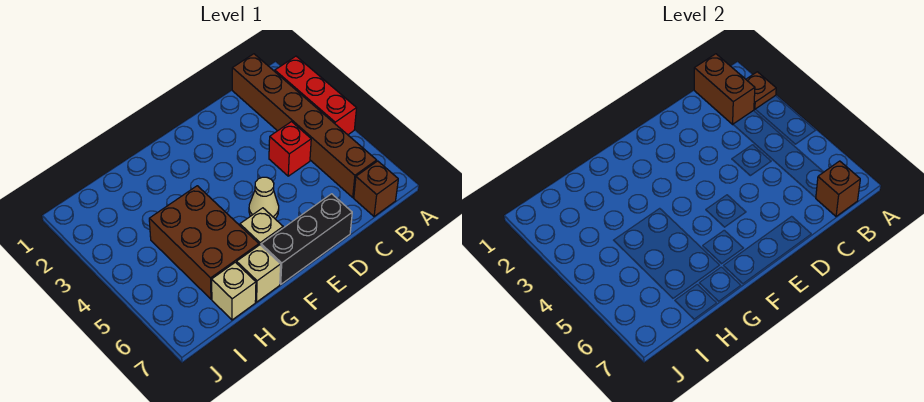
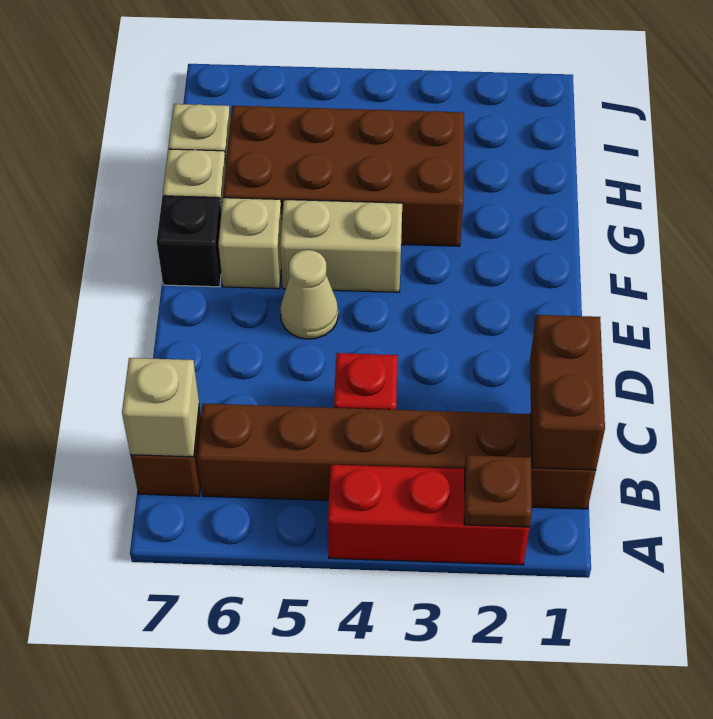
brown 1x2 brick [694,54,755,124] -> brown 1x2 brick turned to [530,315,605,470]
brown 1x1 brick [816,161,860,216] -> tan 1x1 brick [122,358,199,457]
black 1x3 brick [261,194,352,284] -> black 1x1 brick [157,196,221,287]
none -> tan 1x2 brick [280,200,402,292]
brown 2x3 brick [149,186,259,299] -> brown 2x4 brick [223,106,464,246]

